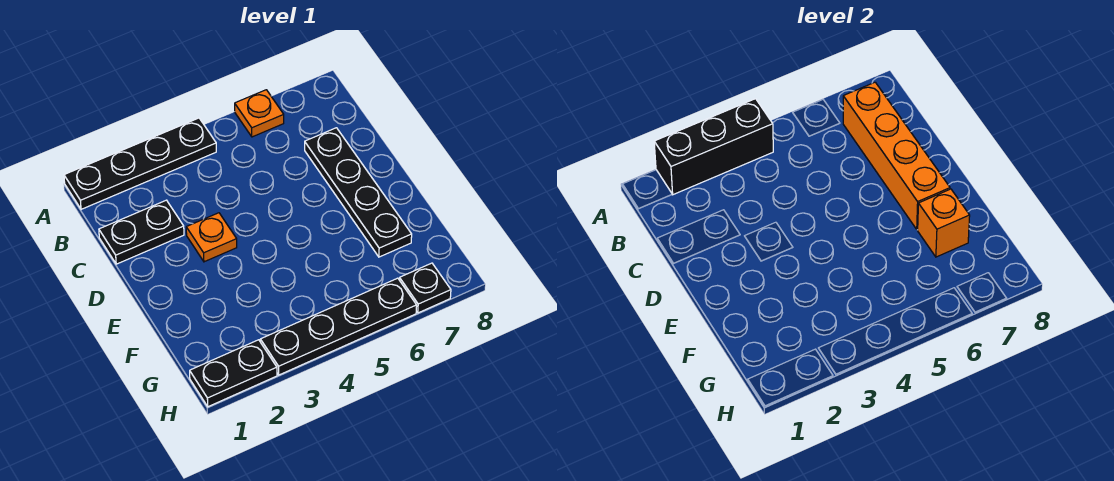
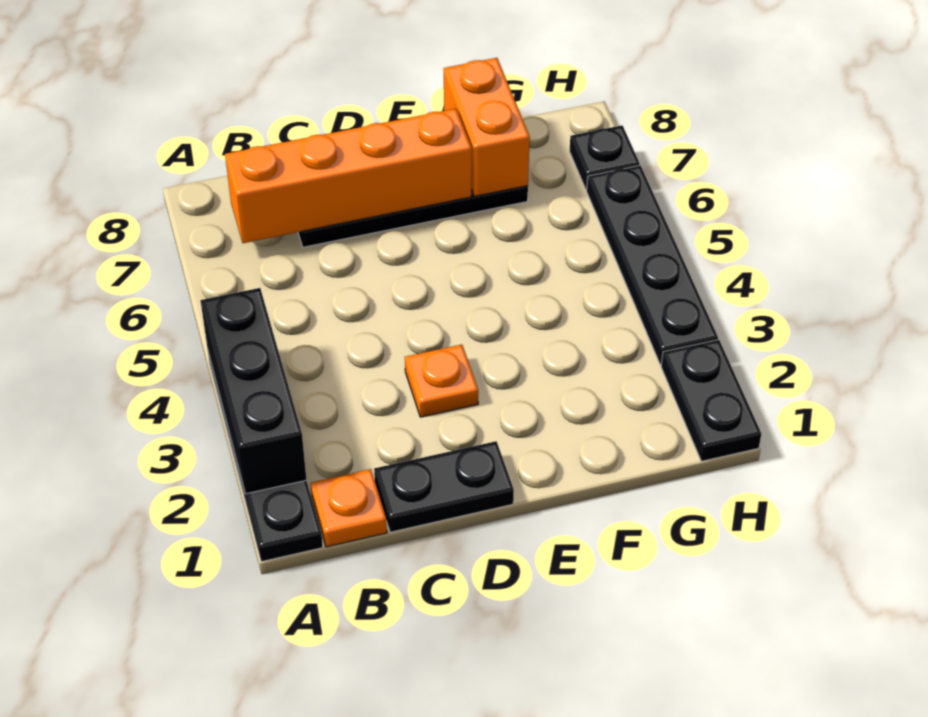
orange 1x1 plate [235,90,284,137] -> orange 1x1 plate moved to [311,469,387,547]
black 1x2 plate [99,200,184,264] -> black 1x2 plate turned to [374,441,514,532]
orange 1x1 brick [917,189,970,257] -> orange 1x2 brick [444,58,530,196]

